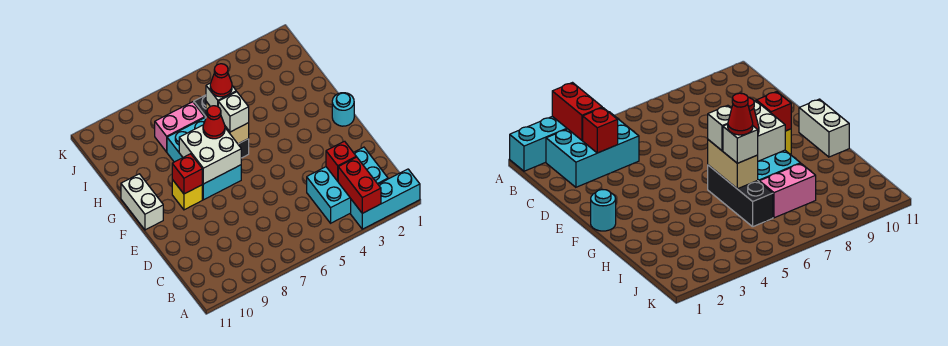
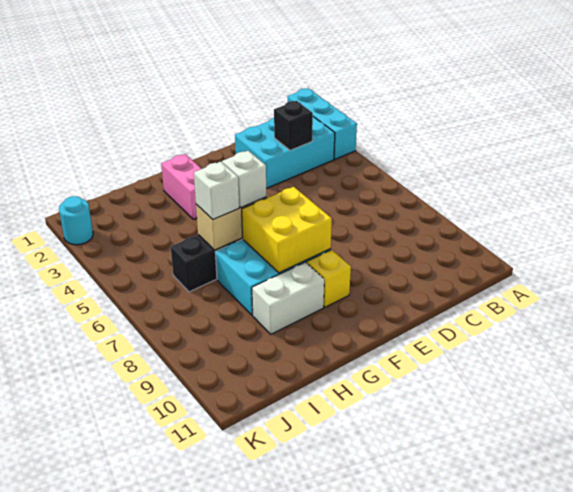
red 1x2 brick [338,157,381,213] -> none
cyan 2x3 brick [307,147,388,223] -> cyan 2x3 brick turned to [235,117,335,188]
red 1x1 brick [326,141,356,181] -> black 1x1 brick [274,101,313,151]
cyan 1x1 round brick [332,93,354,126] -> cyan 1x1 round brick moved to [59,196,93,245]
white 2x2 brick [179,125,241,184] -> yellow 2x2 brick [242,187,332,273]
red 1x1 brick [172,154,202,194] -> none
white 1x2 brick [121,174,163,230] -> white 1x2 brick moved to [252,262,324,334]
red 1x1 cone [203,106,225,139] -> none
red 1x1 cone [210,64,232,97] -> none
pink 1x2 brick [155,102,205,152] -> pink 1x2 brick moved to [161,154,201,219]

